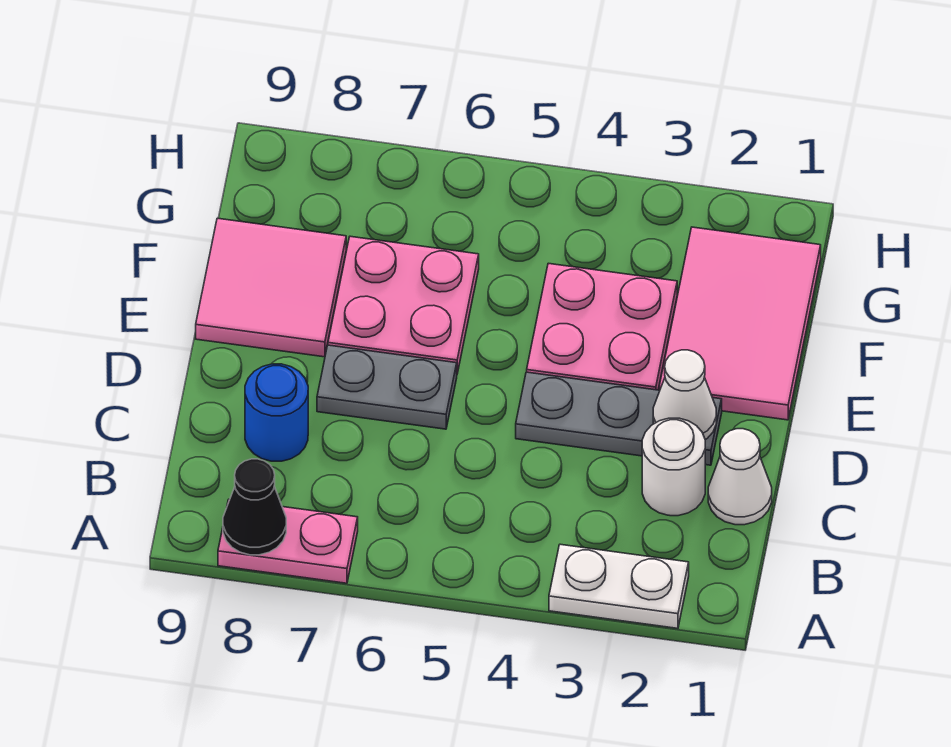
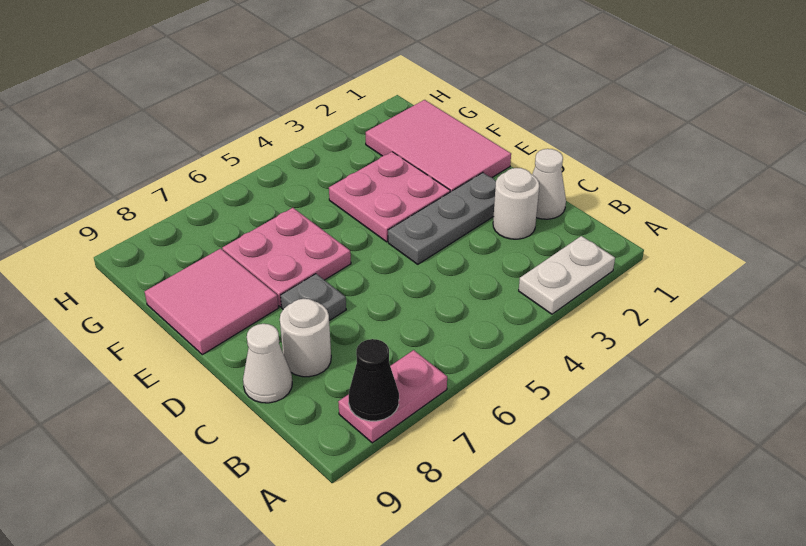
blue 1x1 round brick [245,364,308,461] -> white 1x1 round brick [280,299,331,377]
white 1x1 cone [653,350,716,440] -> white 1x1 cone moved to [243,324,292,403]
grey 1x2 plate [317,345,457,429] -> grey 1x1 plate [281,274,346,321]

